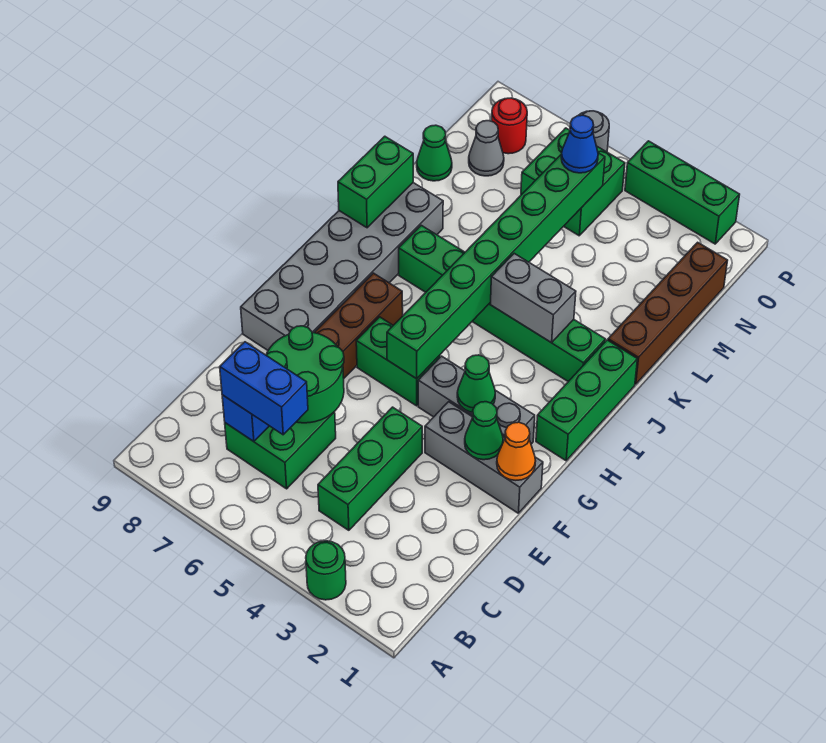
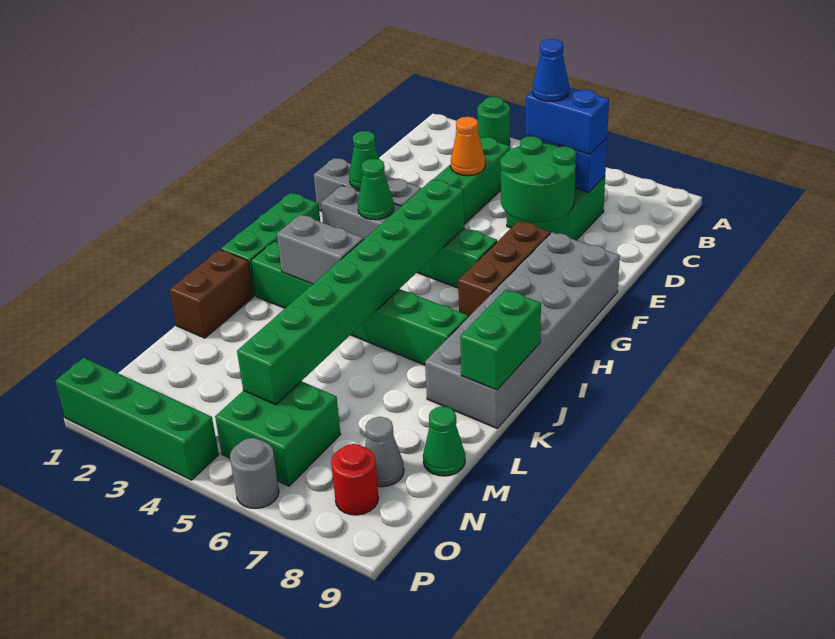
orange 1x1 cone [497,422,536,480] -> orange 1x1 cone moved to [451,117,485,176]
brown 1x4 brick [608,242,728,384] -> brown 1x2 brick [170,249,253,338]
blue 1x1 cone [561,115,598,173] -> blue 1x1 cone moved to [533,39,569,101]
green 1x3 brick [625,141,740,244] -> green 1x4 brick [55,358,219,480]

